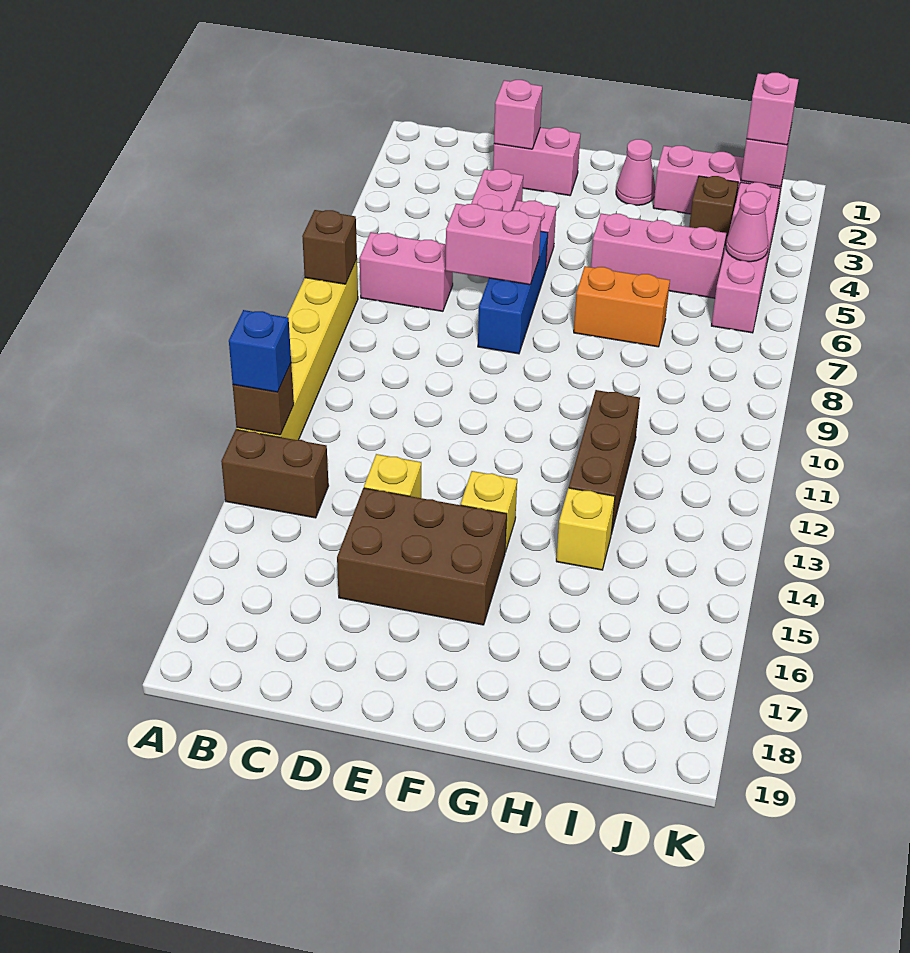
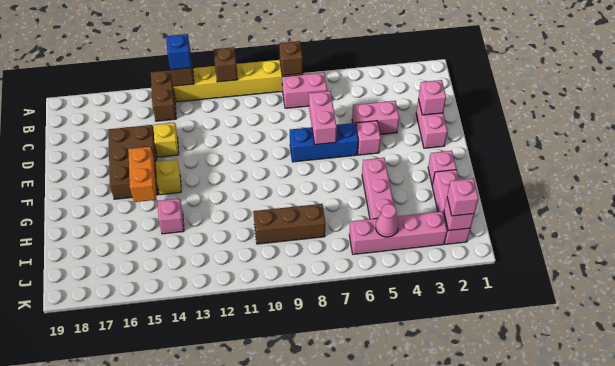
pink 1x2 brick [360,232,453,311] -> pink 1x2 brick turned to [282,73,327,108]
pink 1x1 cone [616,139,655,205] -> pink 1x1 brick [428,151,456,185]
orange 1x2 brick [574,266,670,347] -> orange 1x2 brick moved to [128,147,156,202]
brown 1x3 brick [569,390,640,533] -> brown 1x3 brick moved to [253,204,325,244]
yellow 1x1 brick [556,488,615,570] -> pink 1x1 brick [158,199,184,234]
brown 1x1 brick [689,176,738,246] -> brown 1x1 brick moved to [214,47,238,82]

